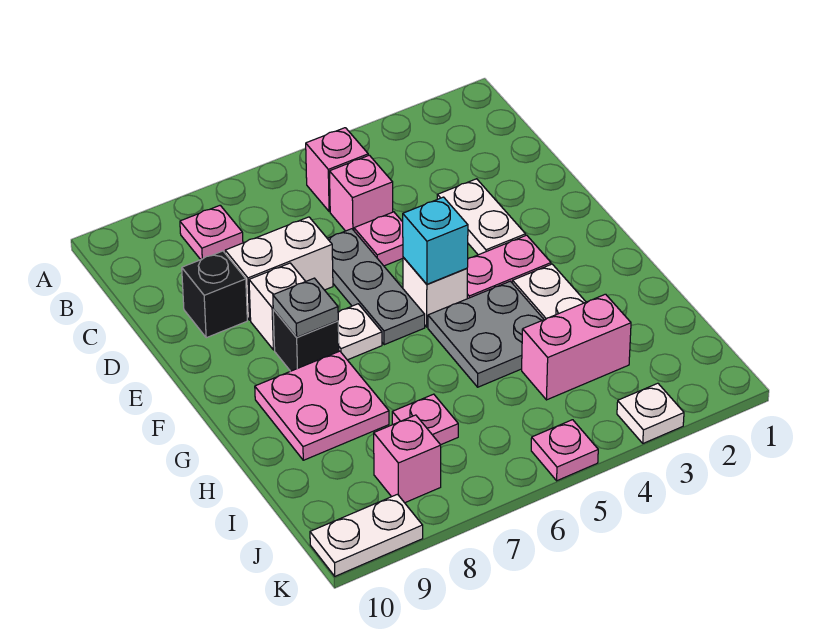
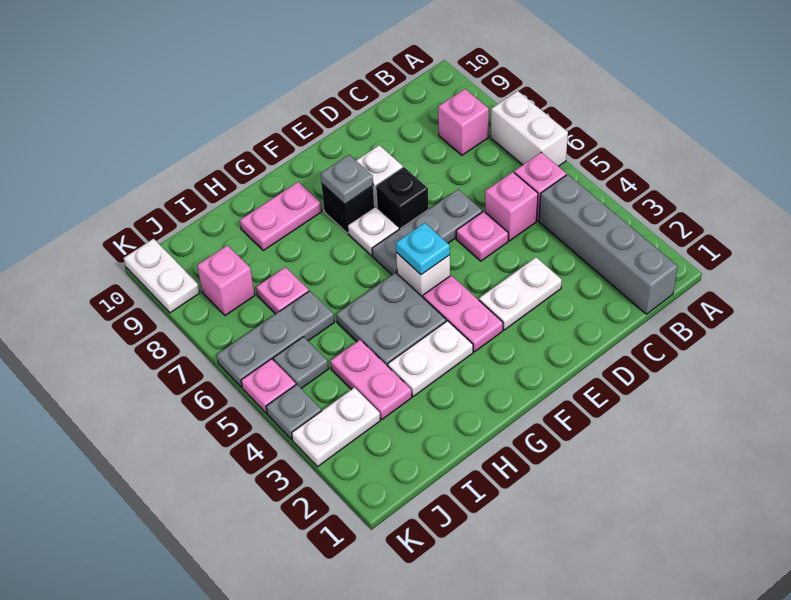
none -> grey 1x4 brick [539,174,678,314]
pink 1x1 plate [180,205,243,260] -> pink 1x1 brick [438,89,489,155]
white 1x2 brick [225,217,333,320] -> white 1x2 brick moved to [491,91,568,166]
black 1x1 brick [182,251,247,338] -> black 1x1 brick moved to [376,167,428,229]
cyan 1x1 brick [403,197,468,284] -> cyan 1x1 plate [396,223,450,275]
pink 2x2 plate [255,351,389,460] -> pink 1x2 plate [240,182,322,250]
pink 1x2 brick [522,294,631,400] -> pink 1x2 plate [330,340,412,419]
none -> grey 1x3 plate [217,291,334,387]
none -> grey 1x1 plate [273,337,328,388]
white 1x1 plate [617,383,684,443] -> white 1x2 plate [292,388,380,467]
none -> grey 1x1 plate [266,385,321,439]

